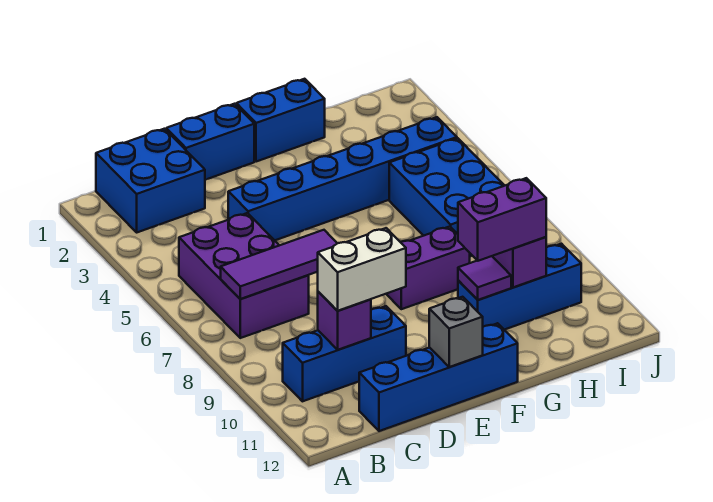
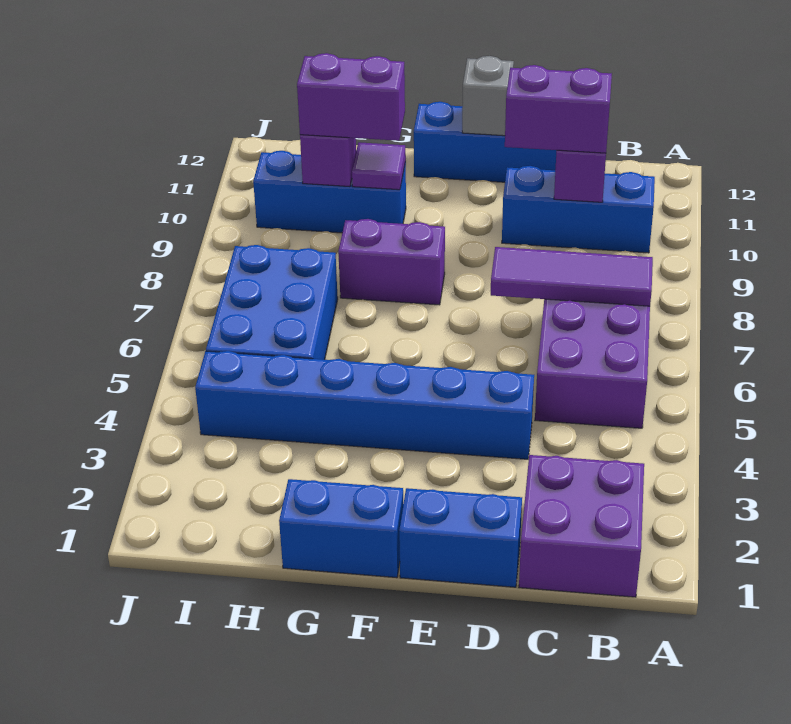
blue 2x2 brick [96,129,205,232] -> purple 2x2 brick [519,455,644,597]
white 1x2 brick [318,228,406,311] -> purple 1x2 brick [505,65,612,153]

